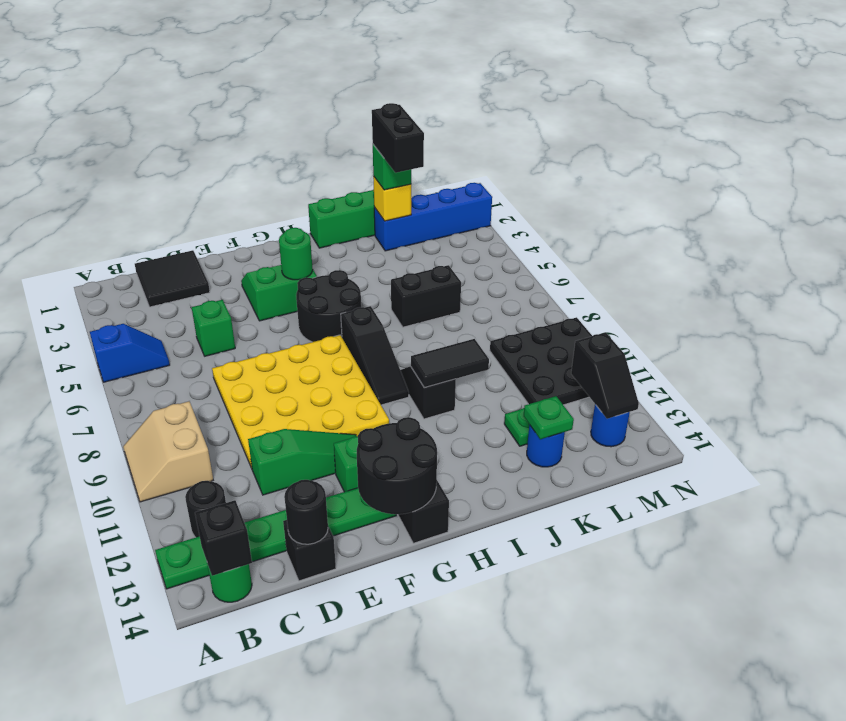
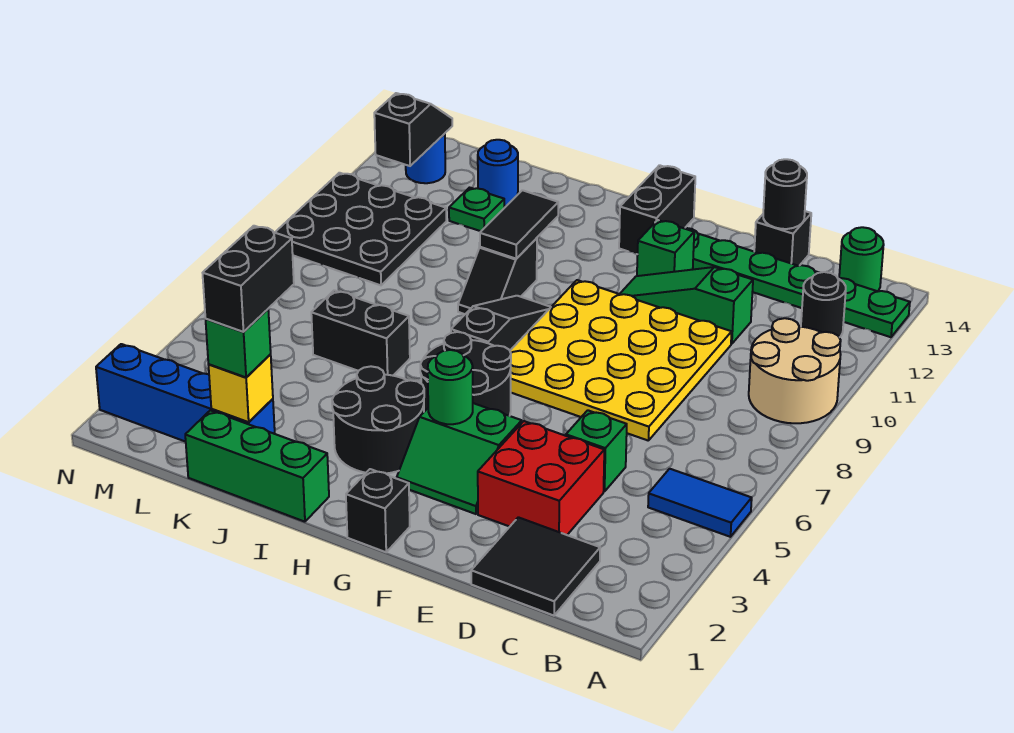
blue 1x2 slope [90,324,170,382] -> blue 1x2 tile [648,469,752,537]
tan 2x2 slope [123,401,213,502] -> tan 2x2 round brick [749,318,841,423]
black 1x1 brick [195,500,252,576] -> black 1x1 brick moved to [346,469,410,552]
none -> red 2x2 brick [478,421,604,535]
black 2x2 round brick [357,417,437,514] -> black 2x2 round brick moved to [332,366,424,473]
black 1x2 tile [411,339,489,388] -> black 1x2 tile turned to [480,190,558,259]
green 1x1 plate [524,396,574,439] -> none

